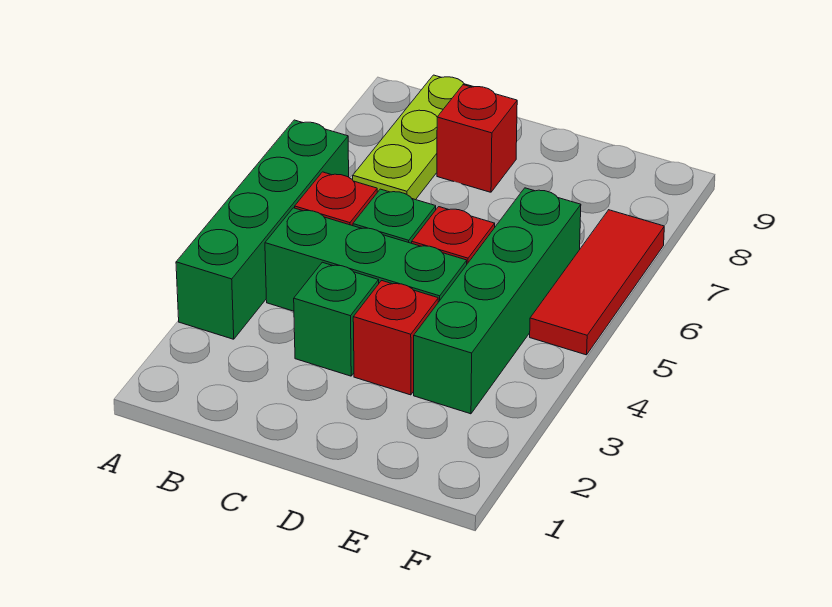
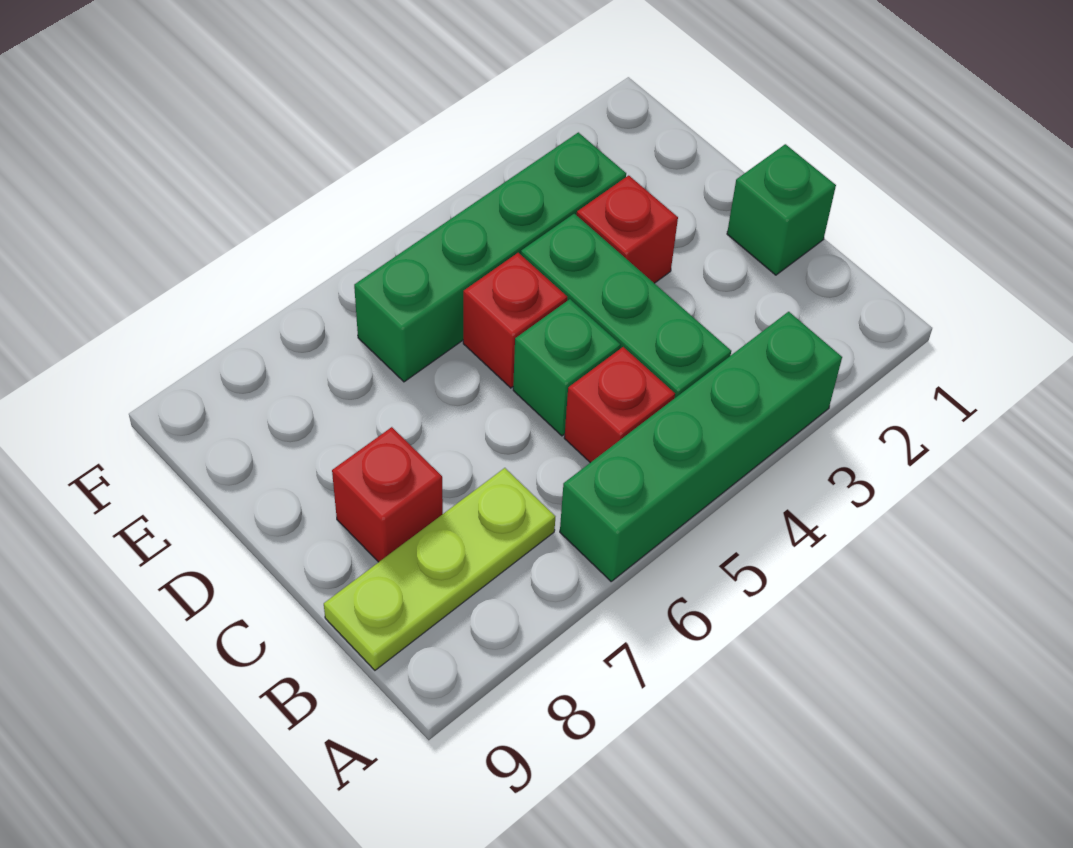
green 1x1 brick [294,262,379,376] -> green 1x1 brick moved to [727,144,836,275]
red 1x3 tile [530,210,664,355] -> none

